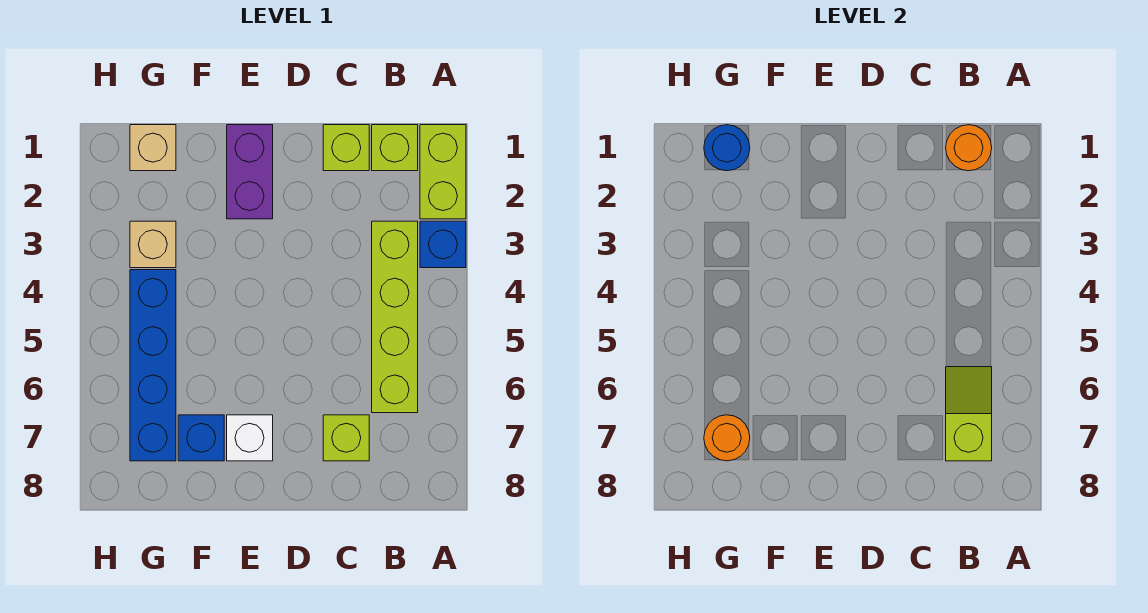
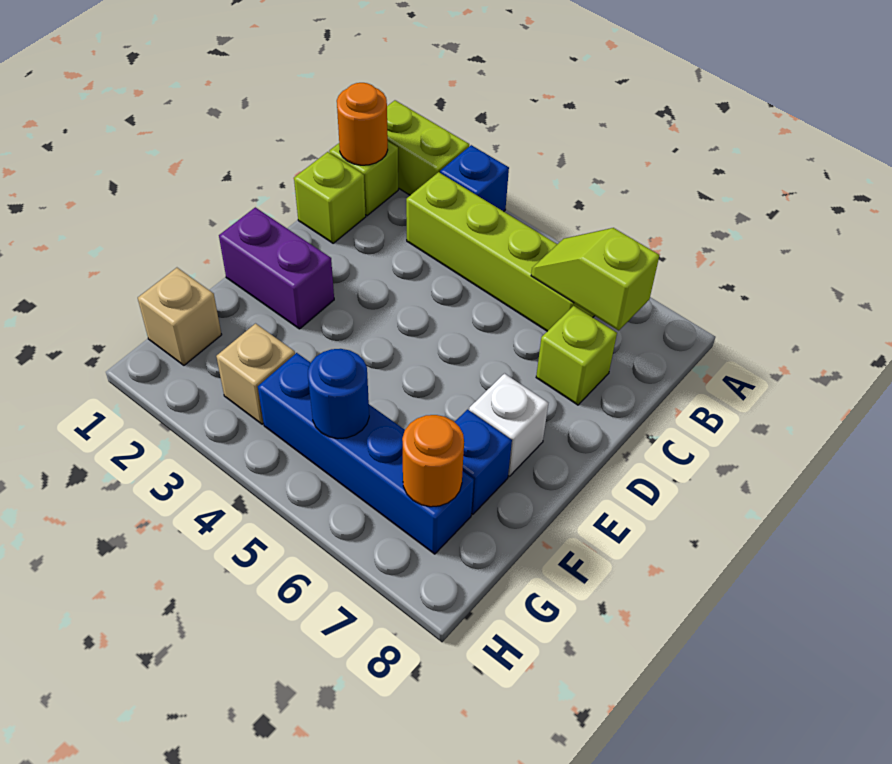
blue 1x1 round brick [704,125,750,171] -> blue 1x1 round brick moved to [308,349,369,439]

